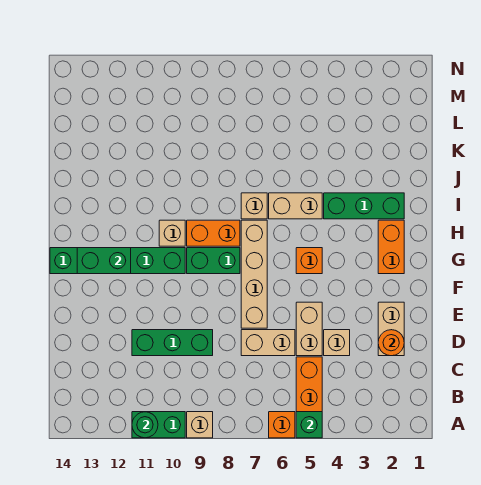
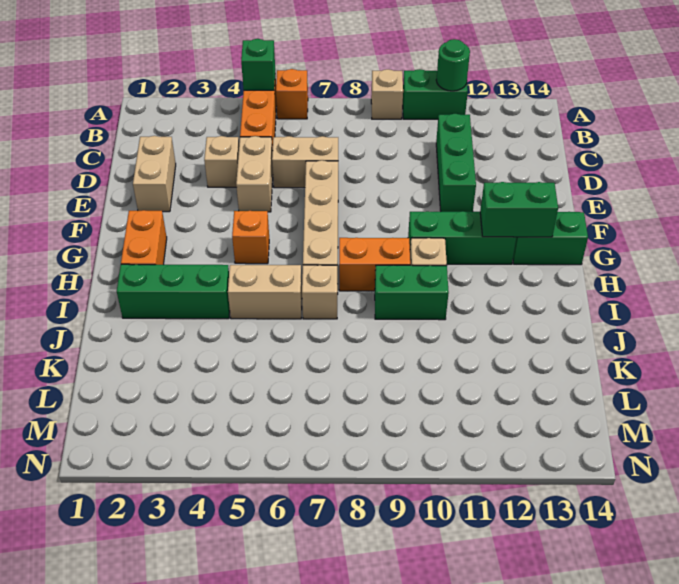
orange 1x1 round brick [378,330,404,356] -> none
green 1x3 brick [132,330,213,356] -> green 1x3 brick turned to [436,114,476,212]
green 1x2 brick [187,248,240,274] -> green 1x2 brick moved to [375,265,449,320]

